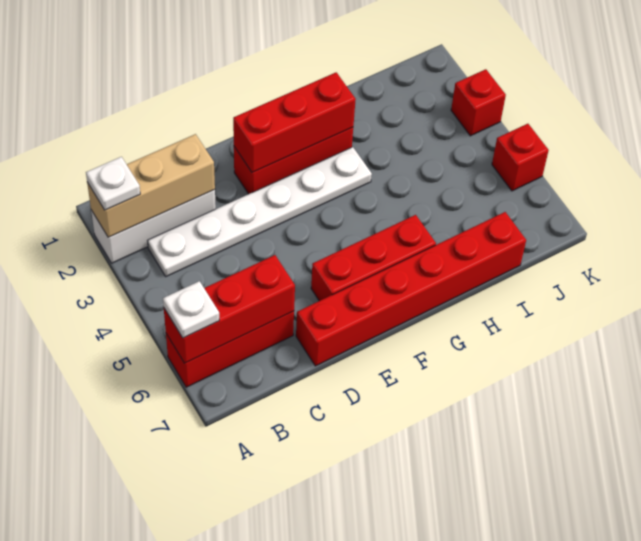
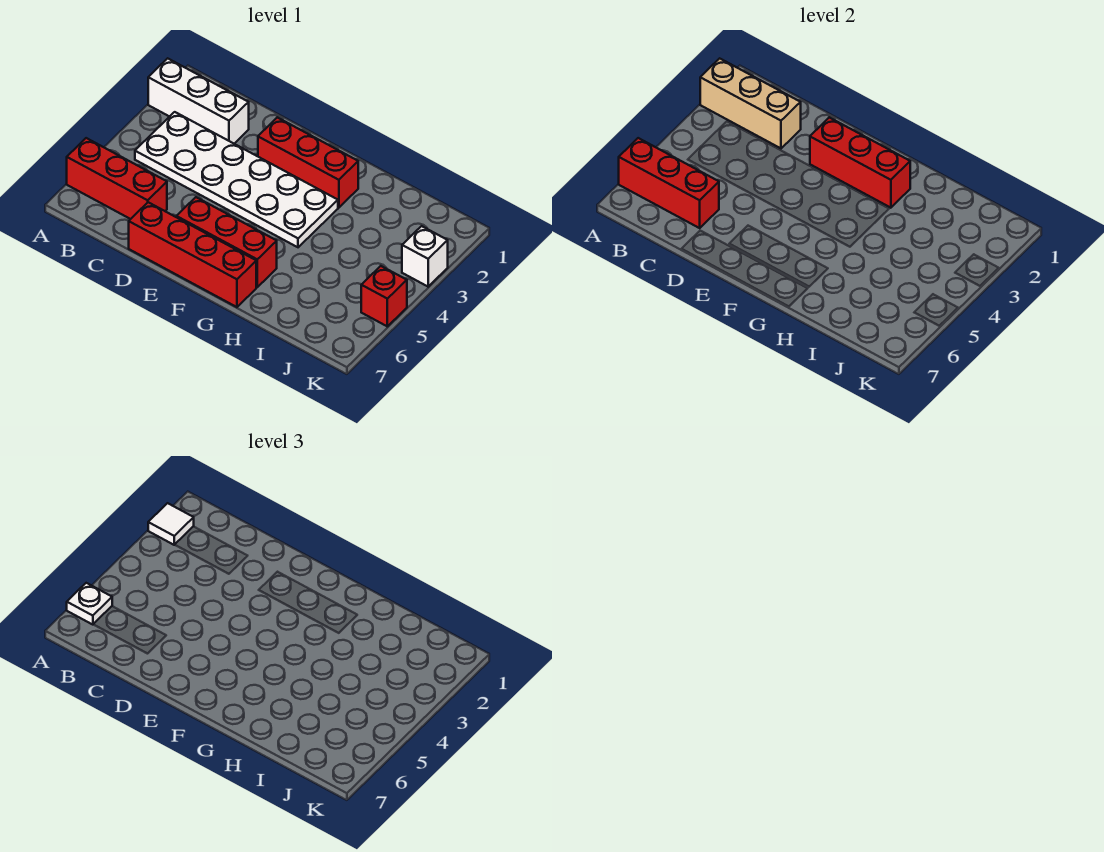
white 1x1 plate [86,157,140,210] -> white 1x1 tile [148,503,194,545]
white 1x6 plate [148,147,372,276] -> white 2x6 plate [135,112,338,247]
red 1x6 brick [296,212,526,366] -> red 1x4 brick [129,202,256,307]
red 1x1 brick [451,69,506,136] -> white 1x1 brick [402,226,448,287]

